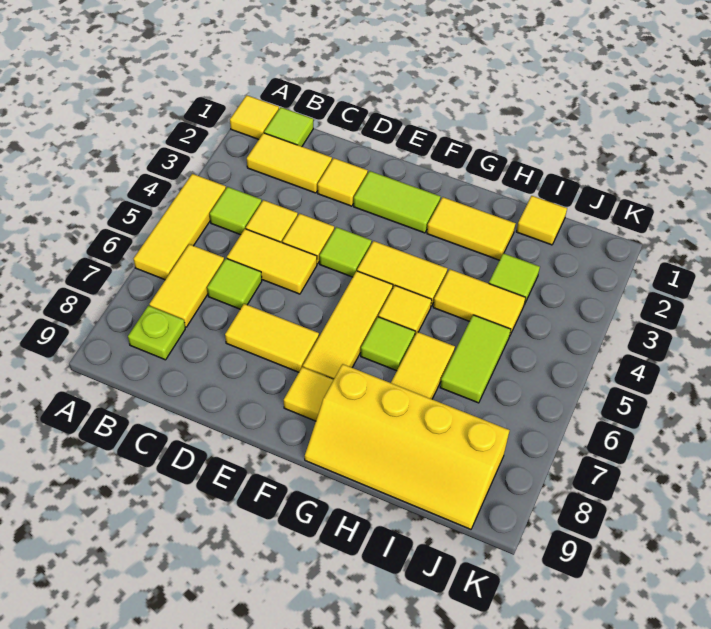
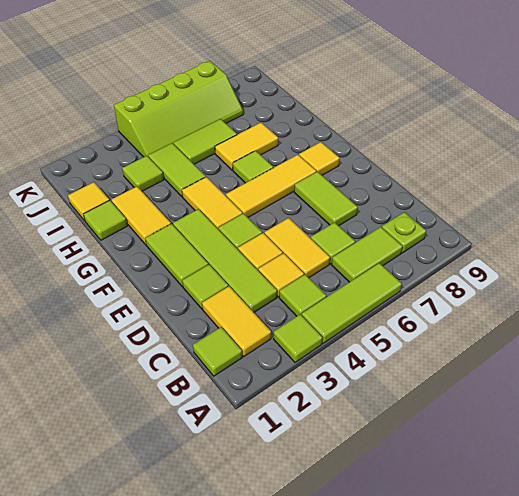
yellow 1x1 tile [230,95,279,139] -> none
none -> lime 1x1 tile [273,314,323,362]
yellow 1x3 tile [134,174,226,280] -> lime 1x3 tile [302,263,402,343]
yellow 1x2 tile [149,244,224,327] -> lime 1x2 tile [332,227,403,282]
none -> lime 1x4 tile [173,209,277,312]
yellow 1x1 tile [318,158,368,206] -> lime 1x1 tile [182,265,228,309]
yellow 1x2 tile [225,304,319,372] -> lime 1x2 tile [294,171,358,226]
yellow 1x1 tile [378,286,432,335] -> none
yellow 2x4 slope [305,364,510,529] -> none
none -> lime 1x1 tile [84,200,127,240]
yellow 1x2 tile [433,269,526,335] -> lime 1x2 tile [148,143,206,197]
none -> lime 2x4 slope [114,61,243,157]

